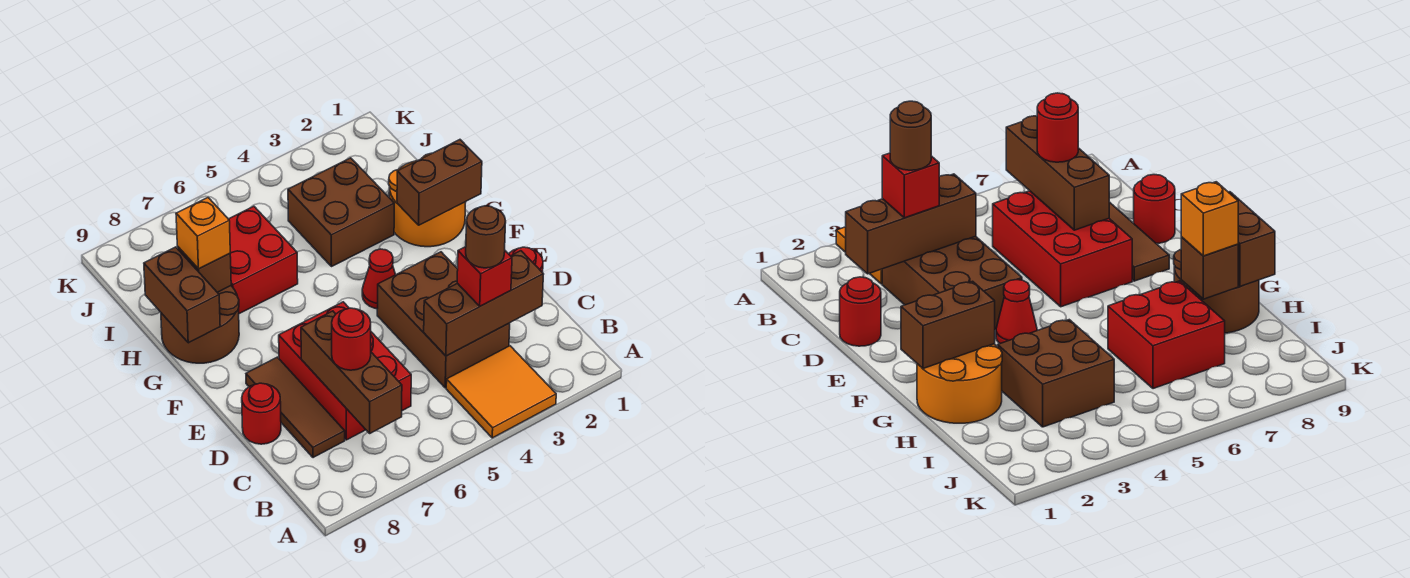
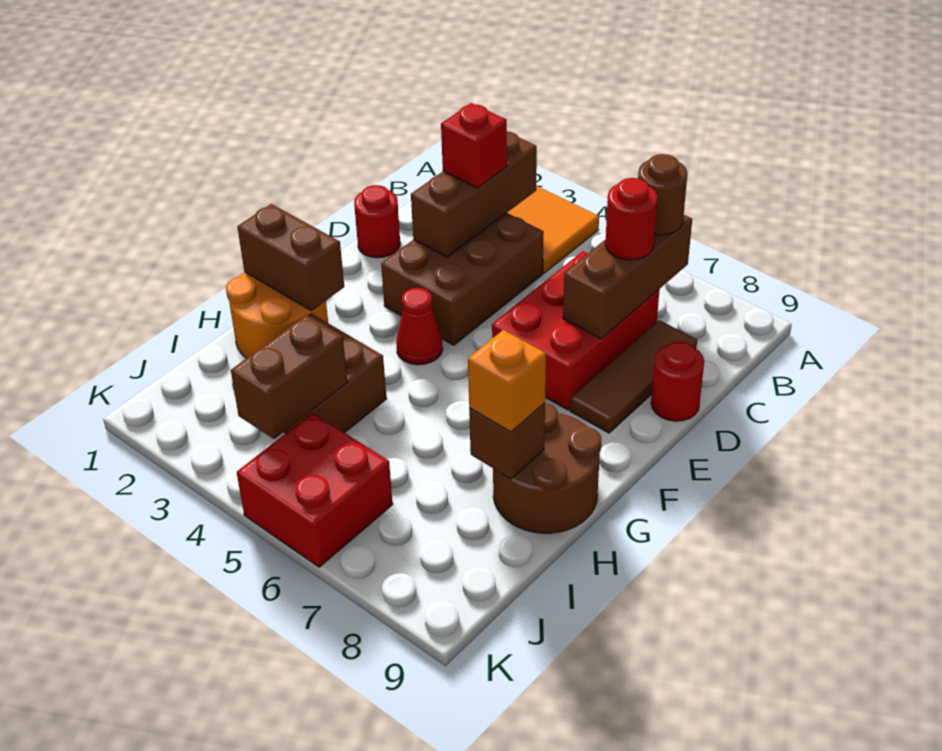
brown 1x3 brick [424,251,544,356] -> brown 1x3 brick turned to [411,132,537,257]
brown 1x1 round brick [466,206,506,268] -> brown 1x1 round brick moved to [638,154,687,235]
brown 1x2 brick [144,247,220,343] -> brown 1x2 brick moved to [231,315,347,439]
red 2x2 brick [229,206,298,314] -> red 2x2 brick moved to [237,413,393,567]

